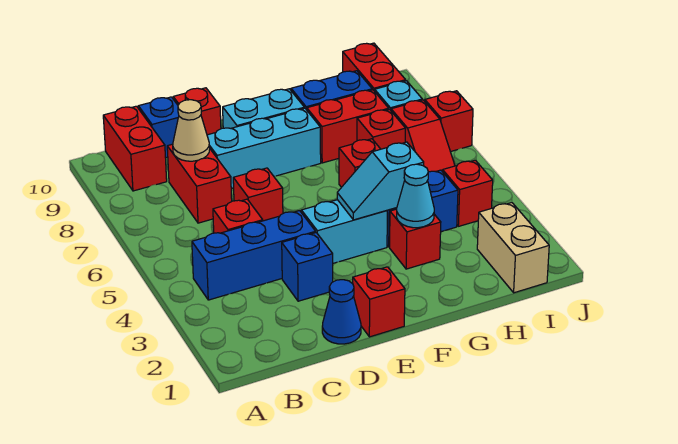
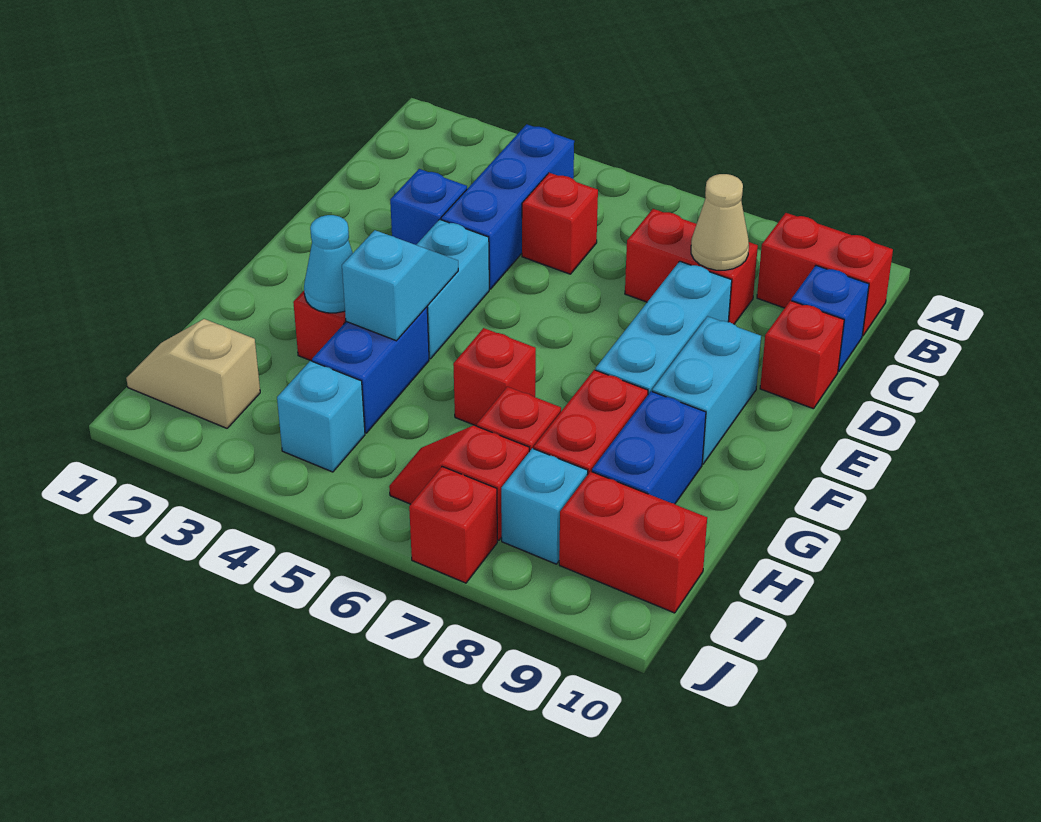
blue 1x1 cone [322,280,361,344] -> none
red 1x1 brick [233,168,283,221] -> none
red 1x1 brick [353,267,405,337] -> none
tan 1x2 brick [477,203,549,293] -> tan 1x2 slope [126,319,260,428]
red 1x1 brick [443,160,493,226] -> cyan 1x1 brick [277,361,365,472]

